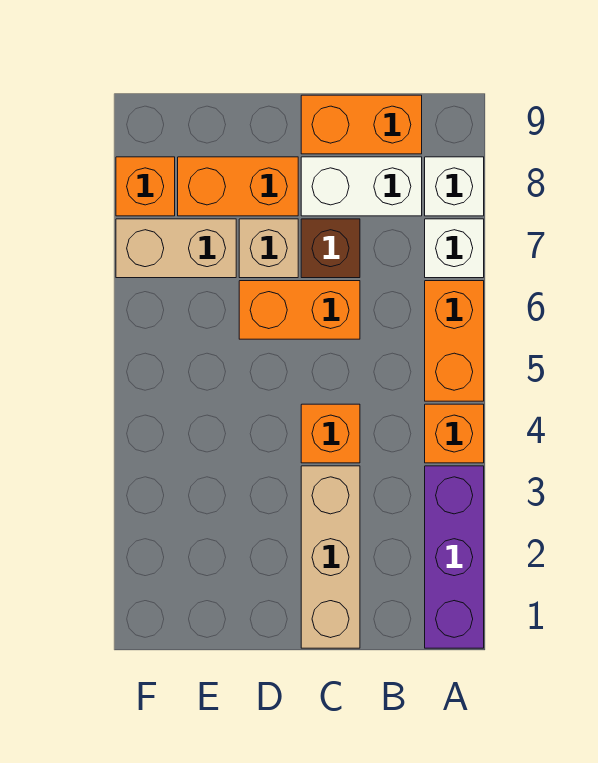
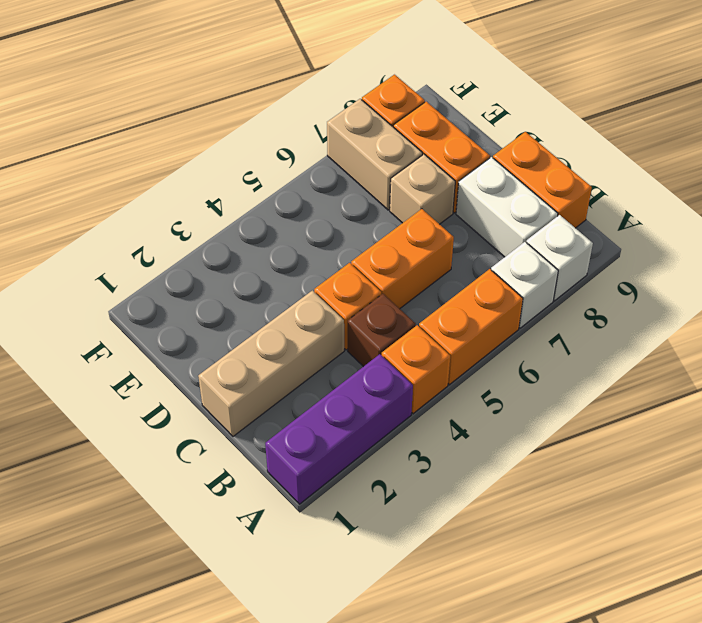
orange 1x2 brick [239,281,360,339] -> orange 1x2 brick turned to [351,209,454,309]
brown 1x1 brick [301,219,360,278] -> brown 1x1 brick moved to [348,294,416,367]

